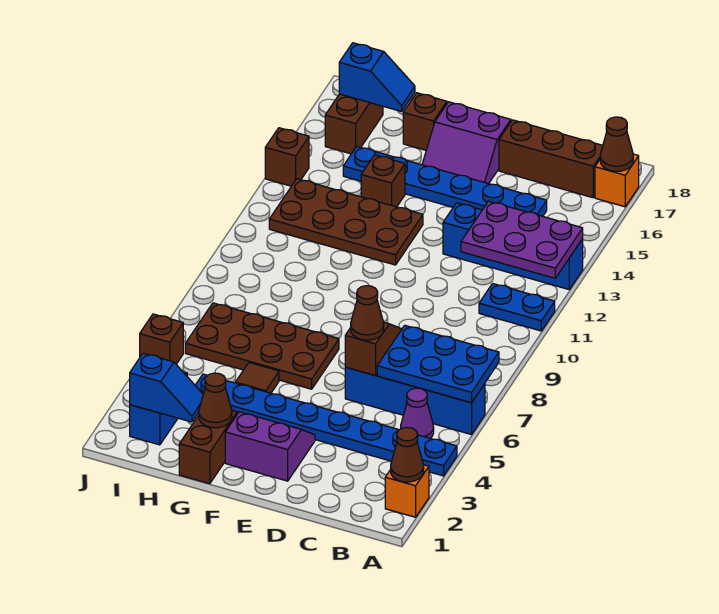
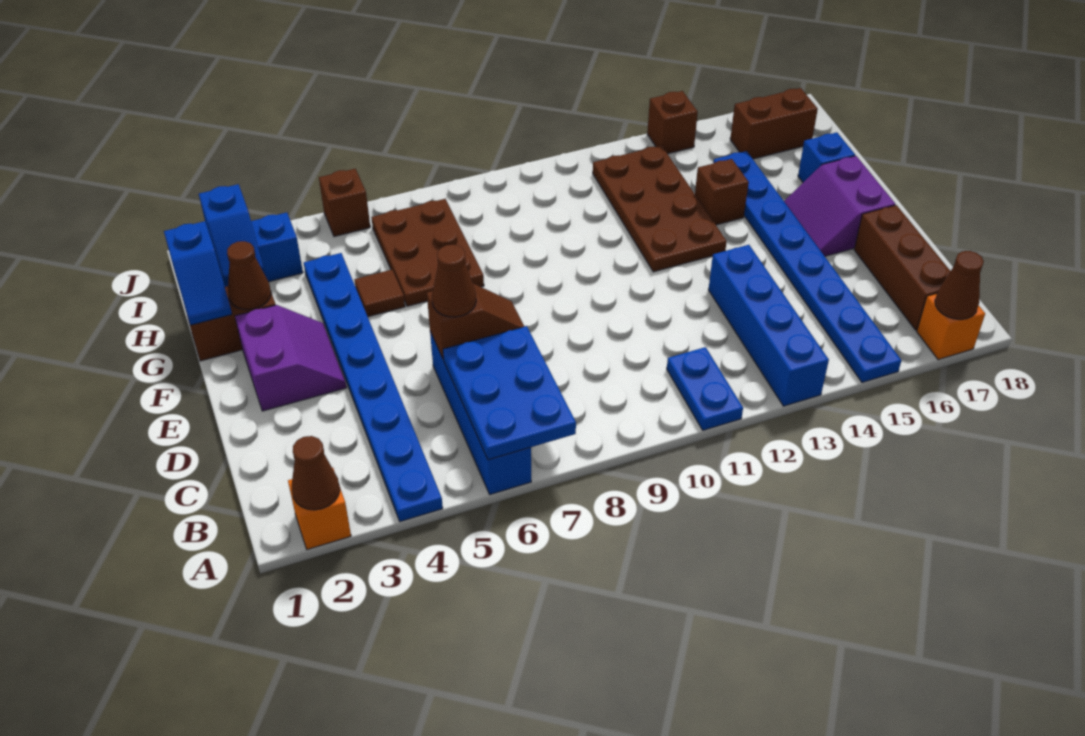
purple 2x3 plate [461,201,583,278] -> none
purple 1x1 cone [401,388,434,438] -> none
blue 1x6 plate [343,147,547,216] -> blue 1x8 plate [713,151,901,382]
brown 2x4 plate [185,303,339,389] -> brown 2x3 plate [371,199,484,306]
brown 1x1 brick [403,93,447,150] -> blue 1x1 brick [798,132,855,182]
blue 1x2 slope [339,43,415,111] -> blue 1x2 slope moved to [164,221,232,325]

